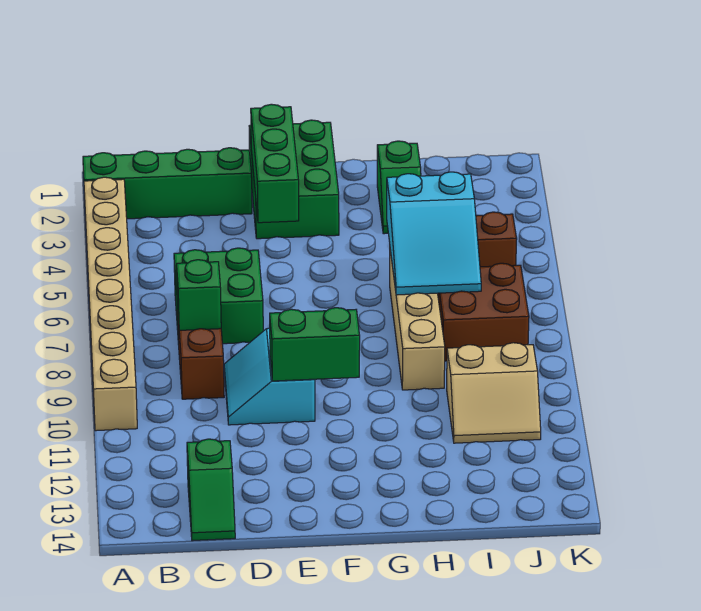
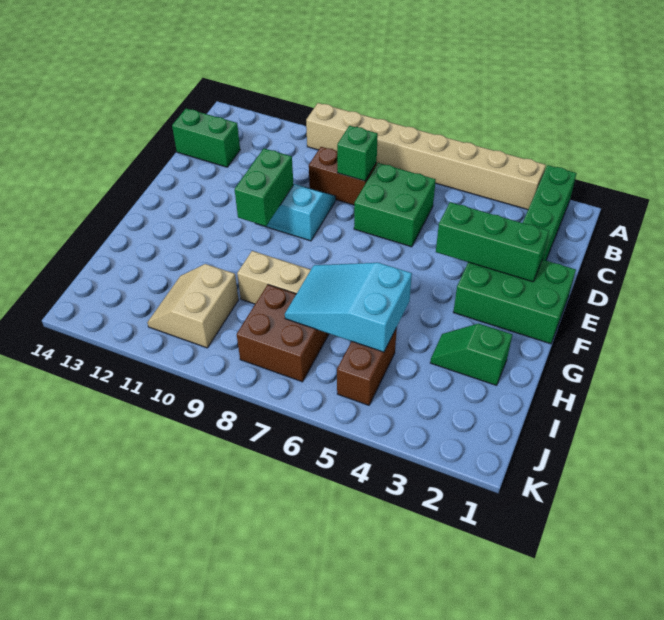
green 1x2 slope [187,439,235,541] -> green 1x2 brick [172,108,240,167]

